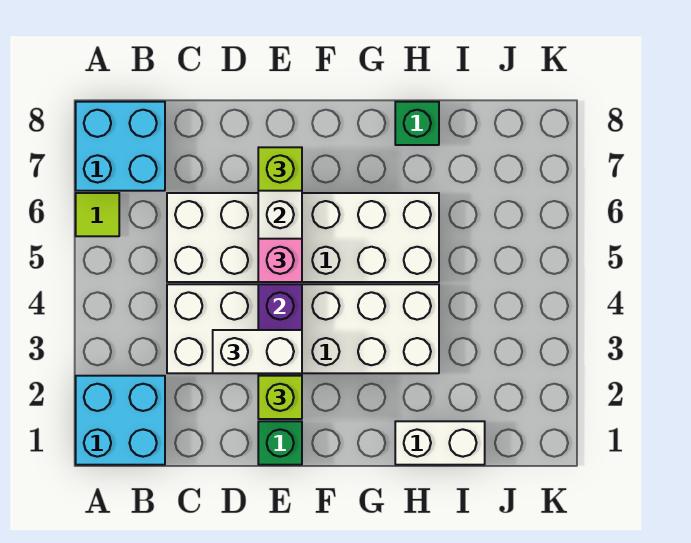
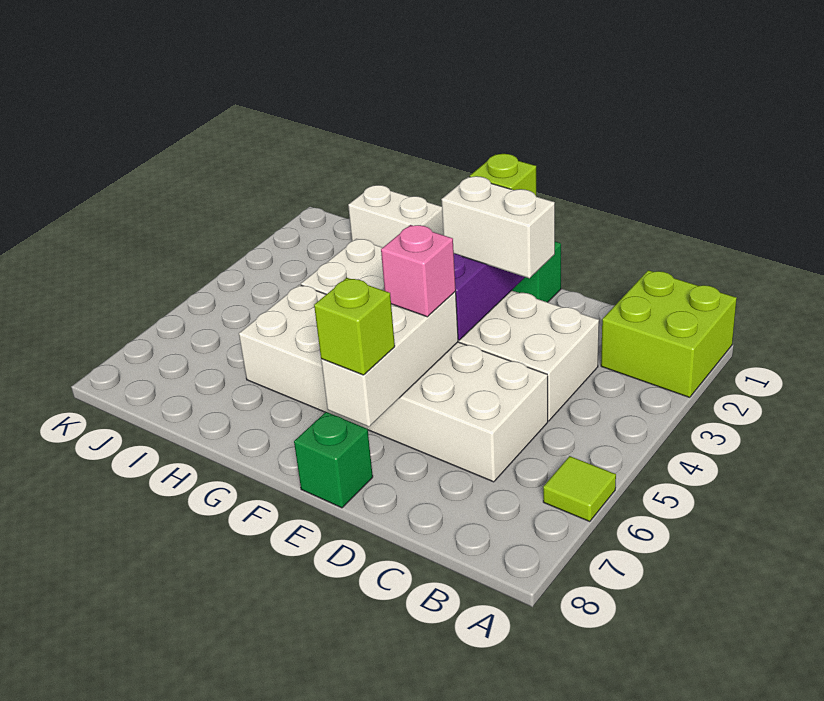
cyan 2x2 brick [76,376,165,465] -> lime 2x2 brick [601,270,737,397]
cyan 2x2 brick [76,102,165,191] -> none
green 1x1 brick [395,102,439,145] -> green 1x1 brick moved to [294,412,373,508]

